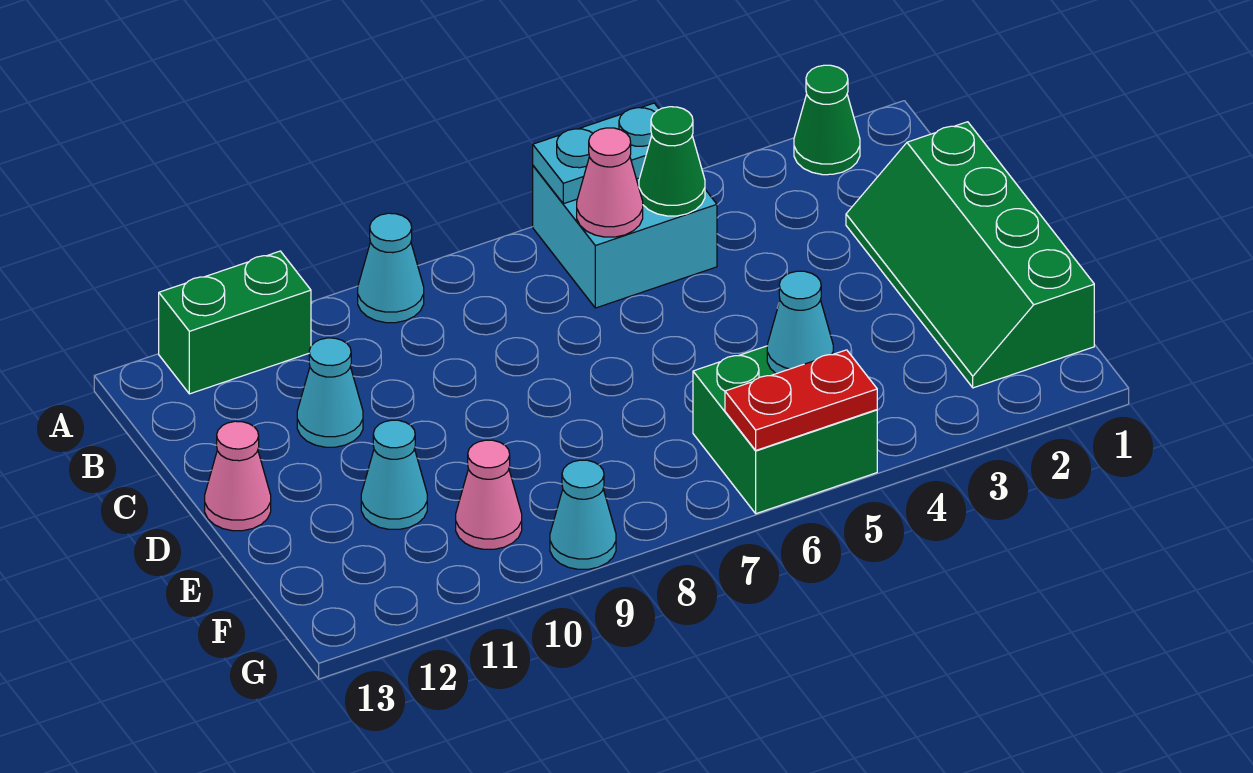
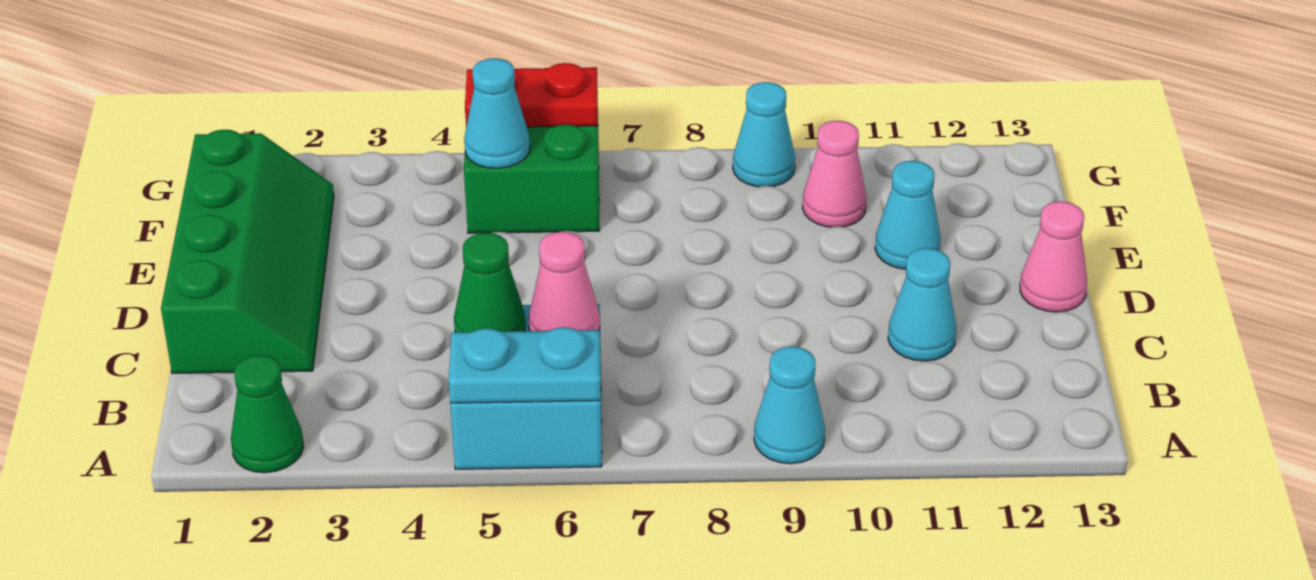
green 1x2 brick [159,251,311,394] -> none

